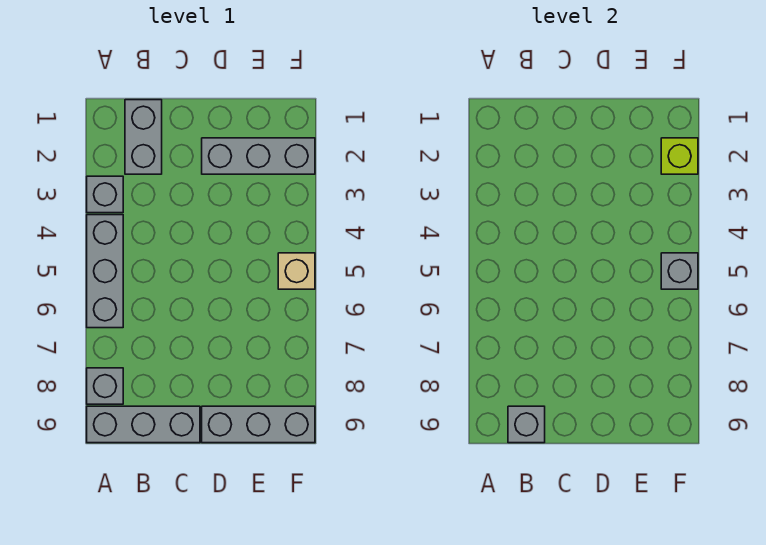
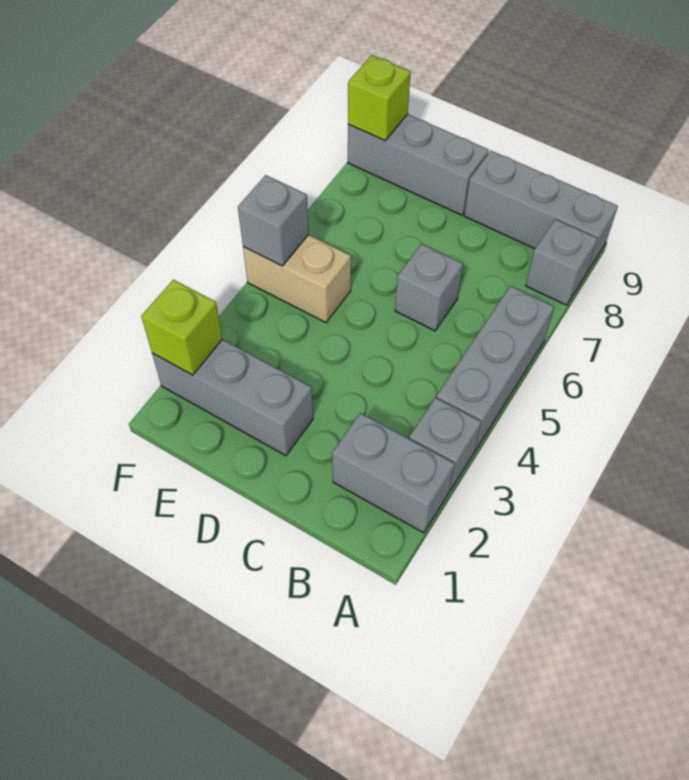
grey 1x2 brick [125,100,162,174] -> grey 1x2 brick turned to [332,413,455,533]
grey 1x1 brick [508,406,545,443] -> grey 1x1 brick moved to [395,244,463,331]
tan 1x1 brick [278,253,315,289] -> tan 1x2 brick [243,235,351,323]
none -> lime 1x1 brick [348,55,411,141]

